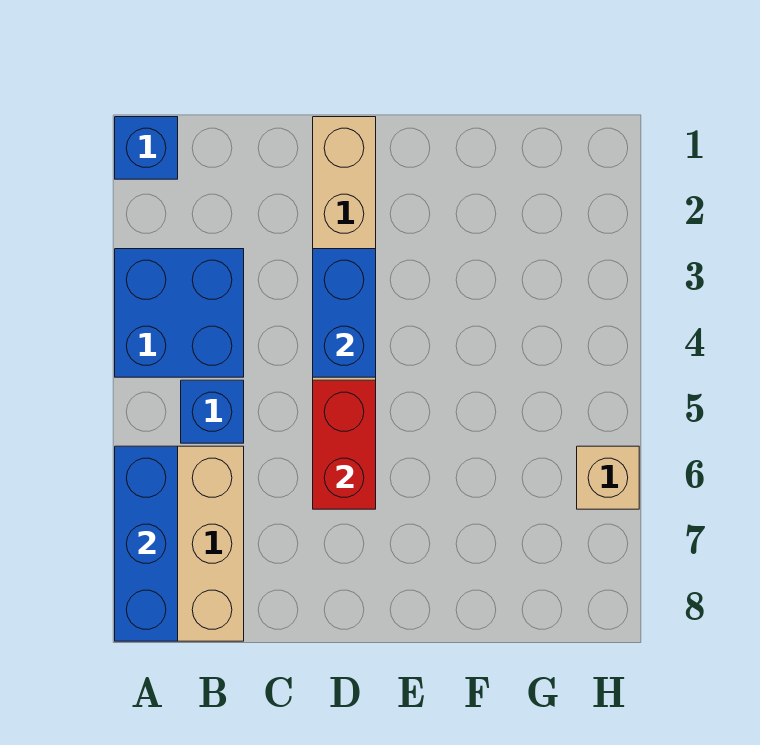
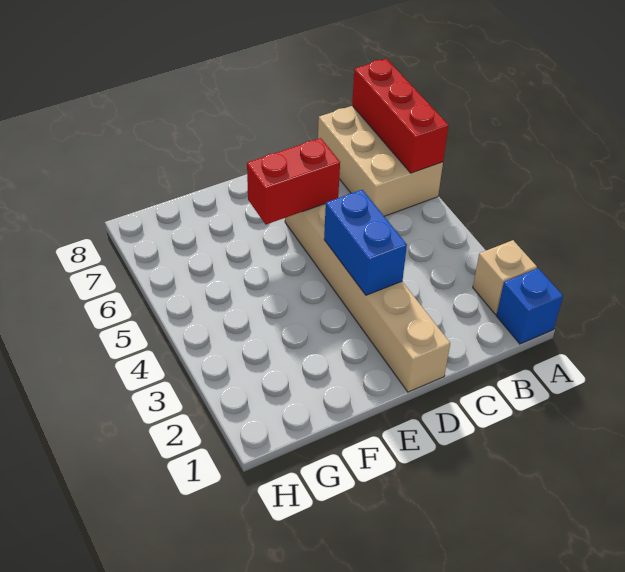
blue 2x2 brick [115,249,244,377] -> none
blue 1x3 brick [115,446,178,641] -> red 1x3 brick [352,59,449,173]
blue 1x1 brick [181,380,244,443] -> none
red 1x2 brick [313,380,376,509] -> red 1x2 brick turned to [247,138,340,224]
tan 1x1 brick [577,446,639,509] -> tan 1x1 brick moved to [473,240,537,314]

